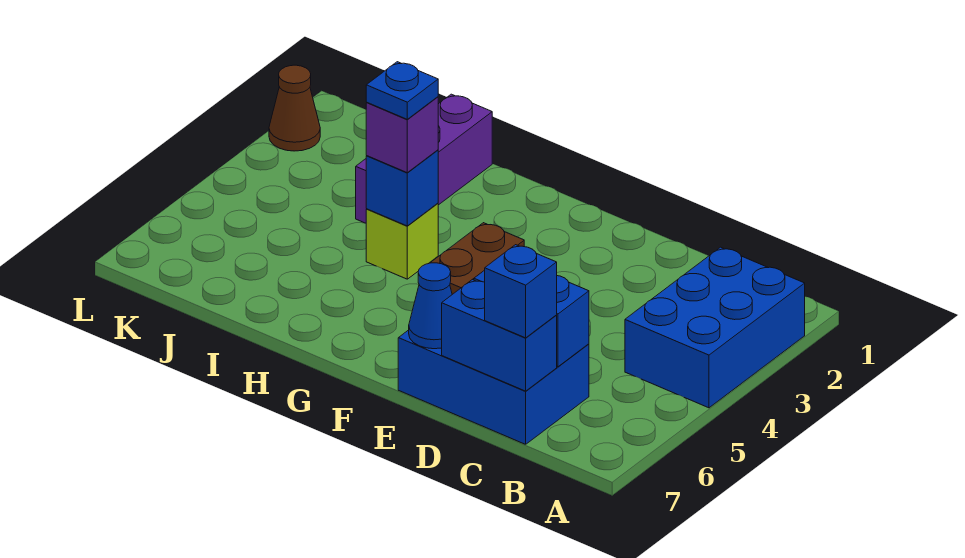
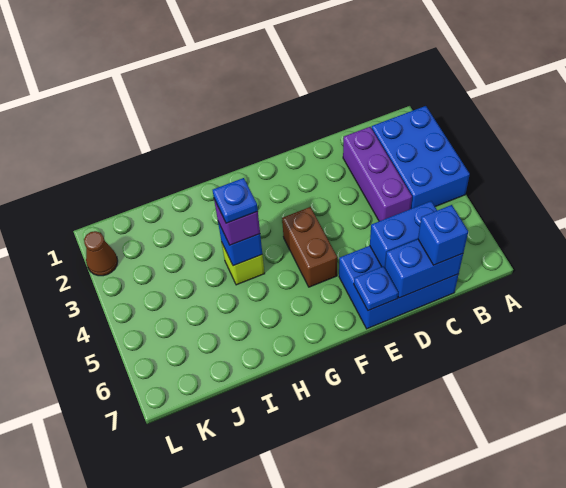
blue 1x1 cone [409,263,452,349] -> blue 1x1 plate [354,266,398,311]
purple 1x3 brick [356,94,492,223] -> purple 1x3 brick moved to [343,127,412,221]

